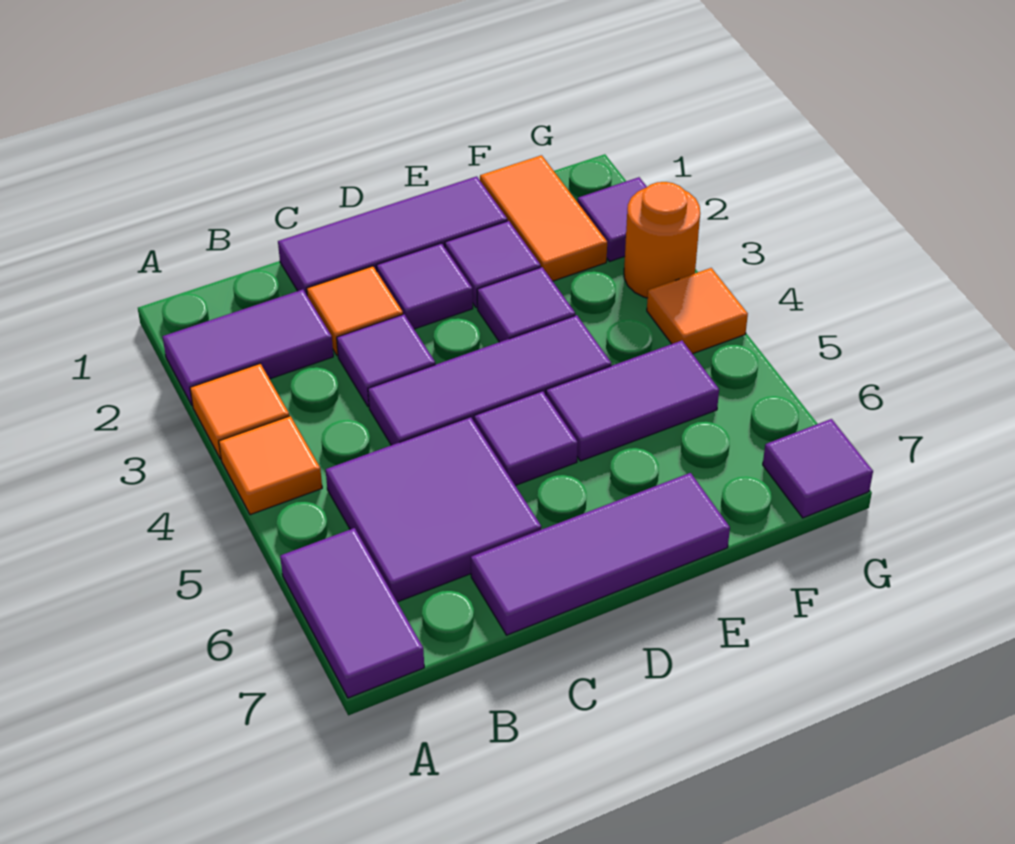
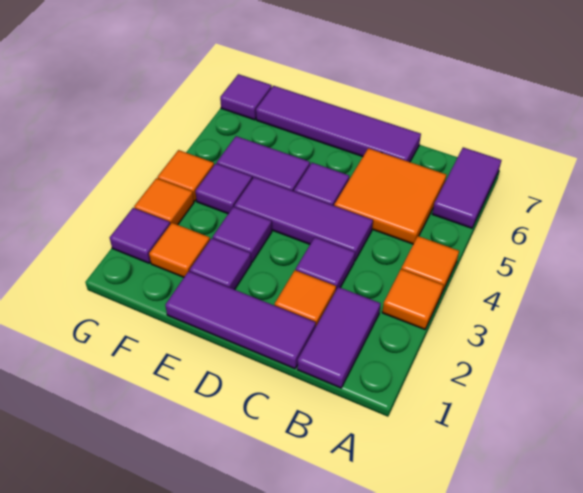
purple 1x2 tile [162,290,333,406] -> purple 1x2 tile turned to [297,287,381,388]
purple 2x2 tile [326,417,542,602] -> orange 2x2 tile [334,148,446,244]
purple 1x3 tile [471,473,730,635] -> purple 1x4 tile [256,86,421,162]
purple 1x1 tile [377,243,473,329] -> purple 1x1 tile moved to [195,163,252,214]
orange 1x2 tile [480,155,607,281] -> orange 1x1 tile [149,223,210,277]
orange 1x1 round brick [624,182,700,298] -> orange 1x1 tile [134,178,194,225]

